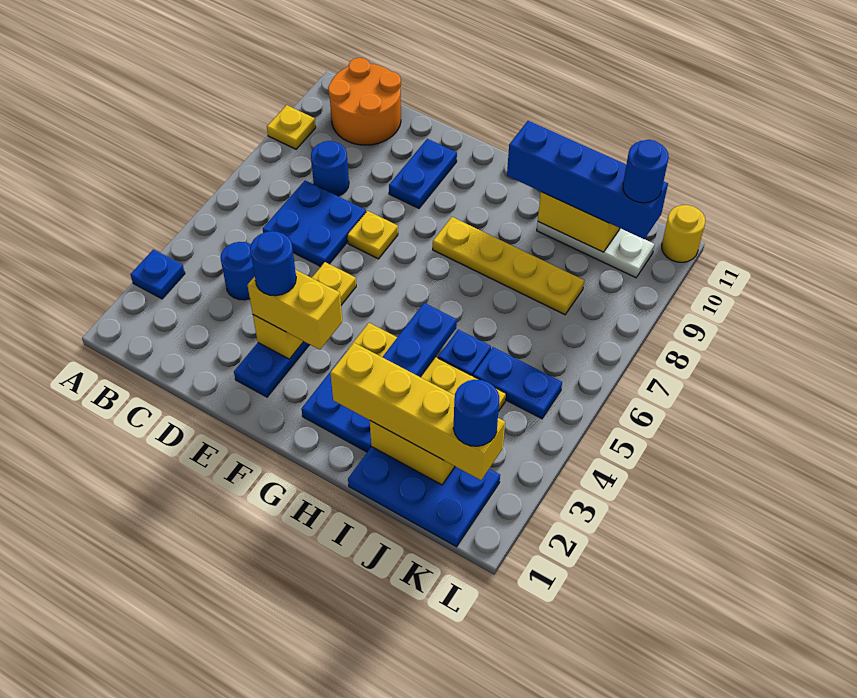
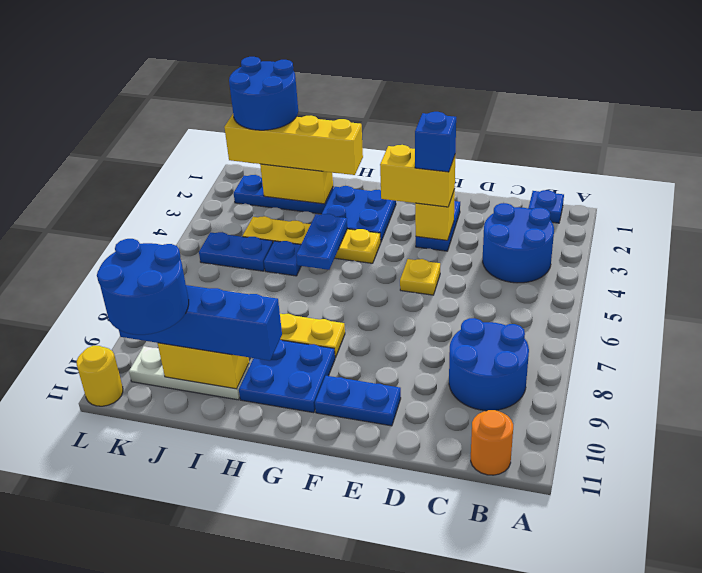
blue 1x1 plate [130,249,185,299] -> blue 1x1 plate moved to [528,190,564,223]
yellow 1x1 plate [267,105,316,149] -> none
orange 2x2 round brick [328,58,401,145] -> orange 1x1 round brick [471,410,513,475]
blue 1x1 round brick [220,242,255,300] -> blue 2x2 round brick [483,203,554,283]
blue 2x2 plate [263,180,366,267] -> blue 2x2 plate moved to [239,340,335,413]
blue 1x1 round brick [311,141,349,196] -> blue 2x2 round brick [449,318,529,411]
blue 1x1 round brick [250,231,296,296] -> blue 1x1 brick [415,112,456,172]
yellow 1x1 plate [347,211,398,259] -> none
blue 1x2 plate [389,139,457,208] -> blue 1x2 plate turned to [315,376,401,426]
blue 2x3 plate [348,447,500,547] -> blue 1x3 plate [234,175,333,214]
blue 1x1 round brick [453,380,499,446] -> blue 2x2 round brick [229,57,298,130]
blue 1x1 round brick [623,140,669,203] -> blue 2x2 round brick [97,239,189,335]

